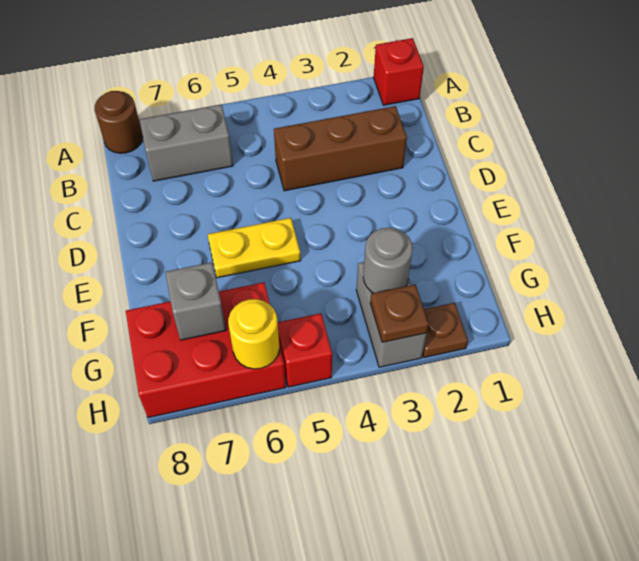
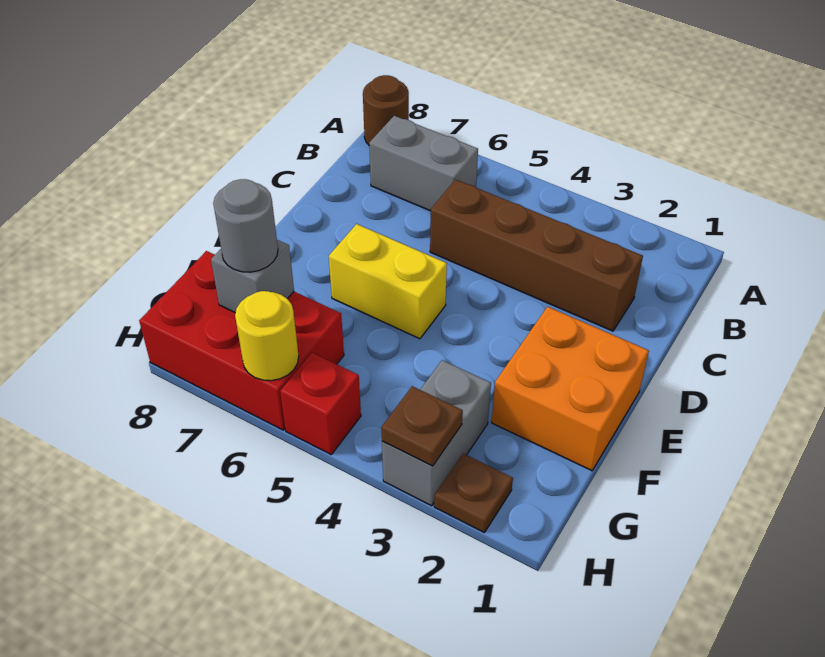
red 1x1 brick [374,38,424,105] -> none
brown 1x3 brick [274,106,407,191] -> brown 1x4 brick [430,180,643,331]
none -> orange 2x2 brick [492,307,649,471]
yellow 1x2 plate [208,218,301,278] -> yellow 1x2 brick [329,224,447,339]
grey 1x1 round brick [363,228,413,293] -> grey 1x1 round brick moved to [213,179,278,272]

